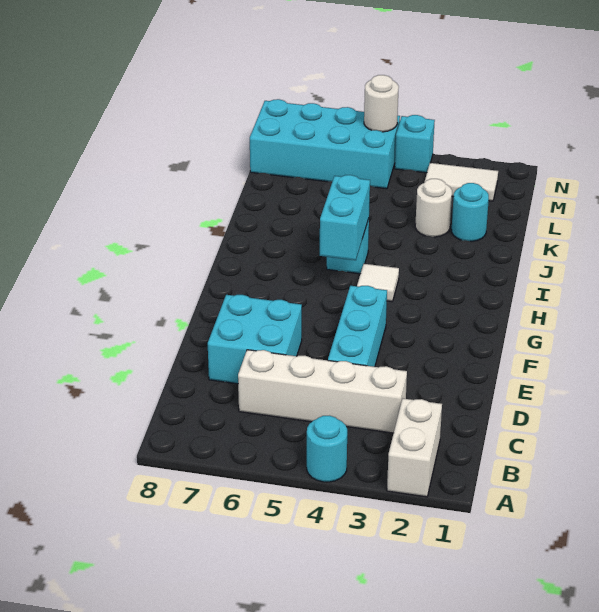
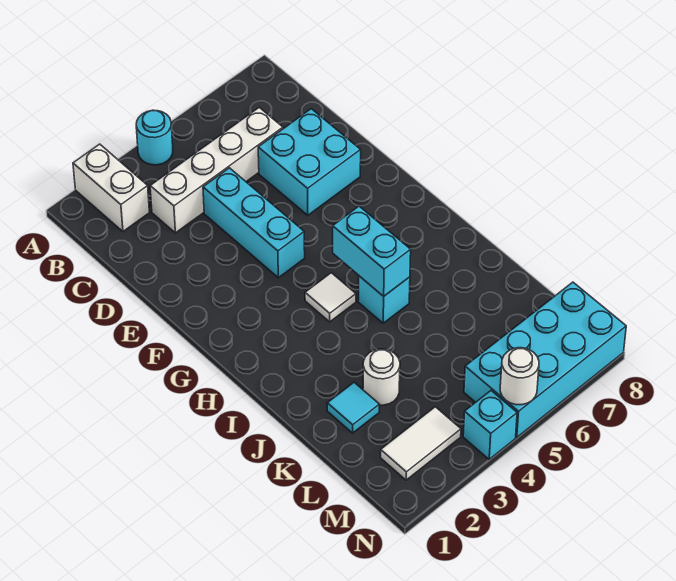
cyan 1x1 round brick [452,183,489,241] -> cyan 1x1 tile [327,382,379,433]

